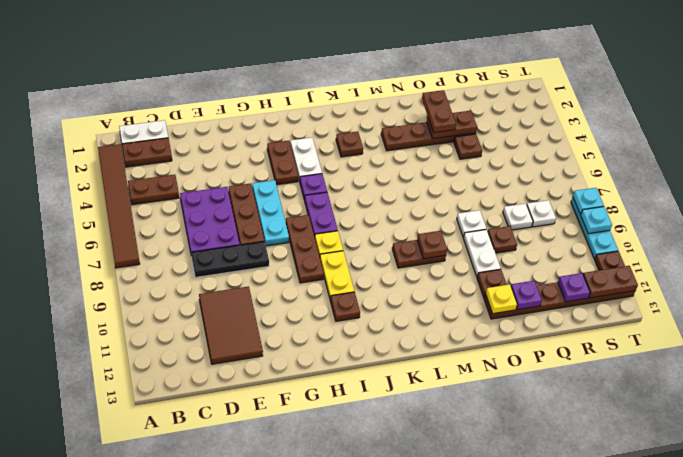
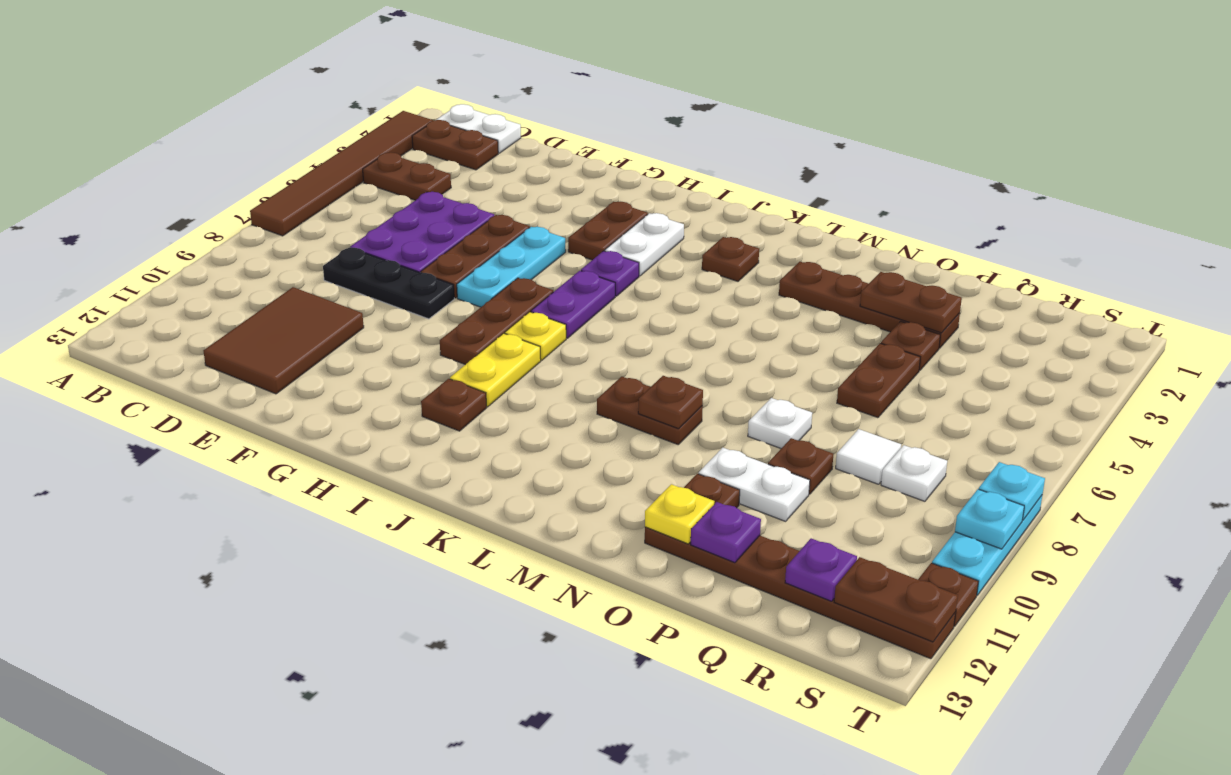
brown 1x2 plate [422,90,456,133] -> brown 1x2 plate moved to [837,343,920,418]
white 1x2 plate [463,229,501,277] -> white 1x2 plate turned to [698,448,810,521]
white 1x1 plate [503,204,533,230] -> white 1x1 tile [836,429,901,484]

